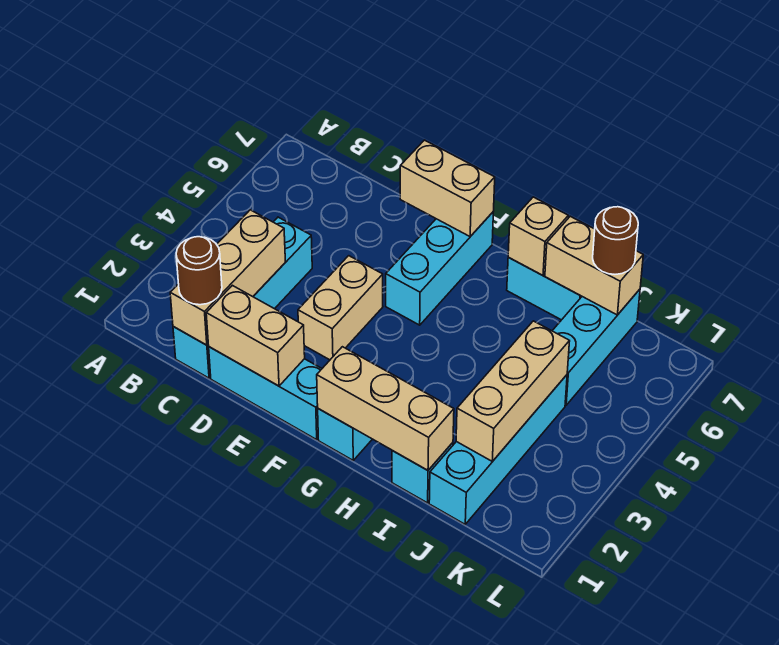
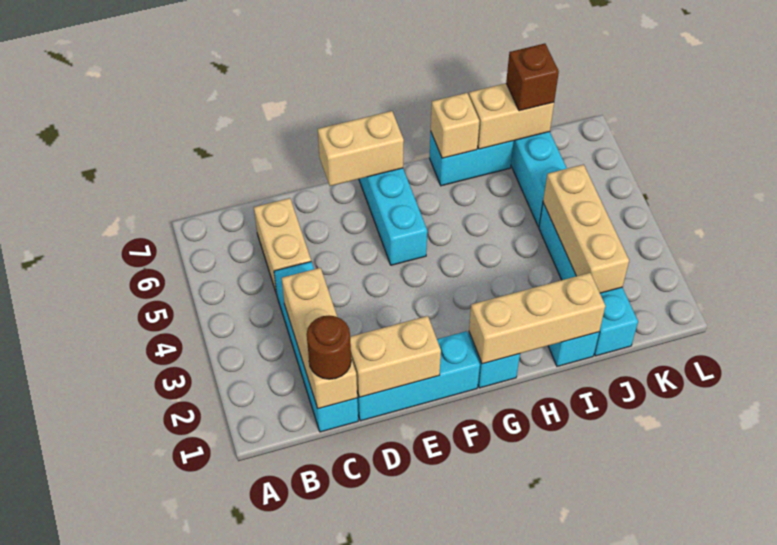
tan 1x2 brick [298,256,383,360] -> tan 1x2 brick moved to [254,198,311,294]
brown 1x1 round brick [593,207,638,274] -> brown 1x1 brick [506,44,559,111]

